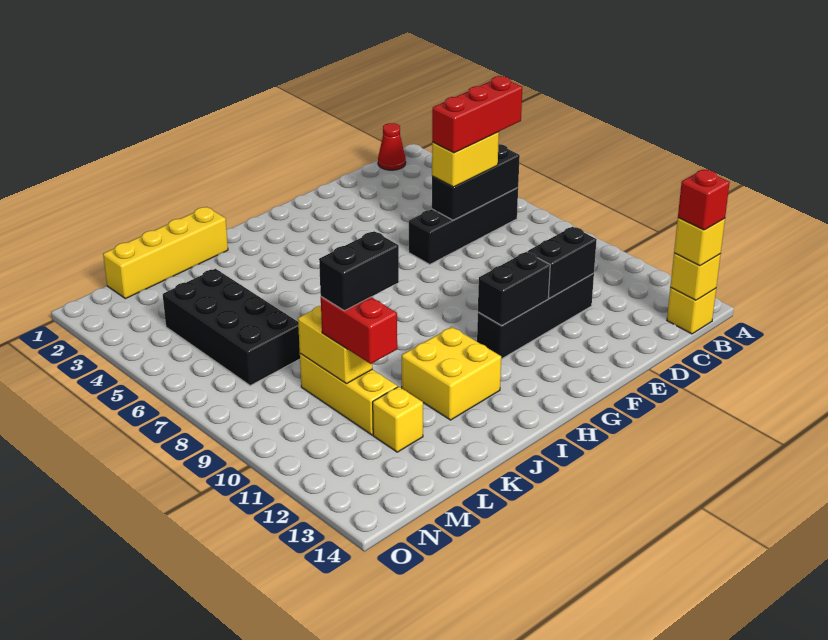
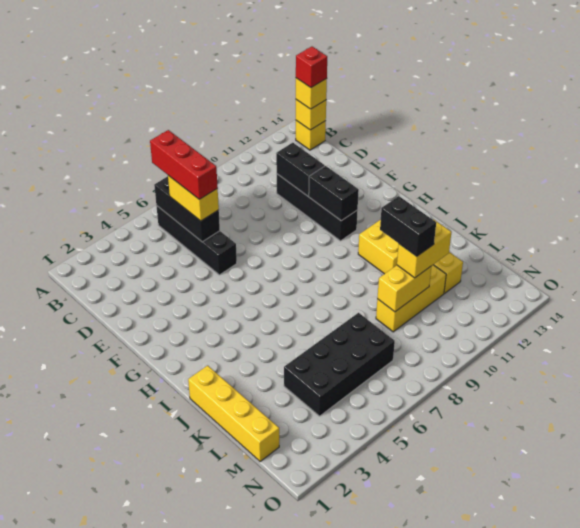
red 1x1 cone [378,123,406,170] -> none
red 1x2 brick [321,297,397,364] -> yellow 1x2 brick [397,219,451,278]

